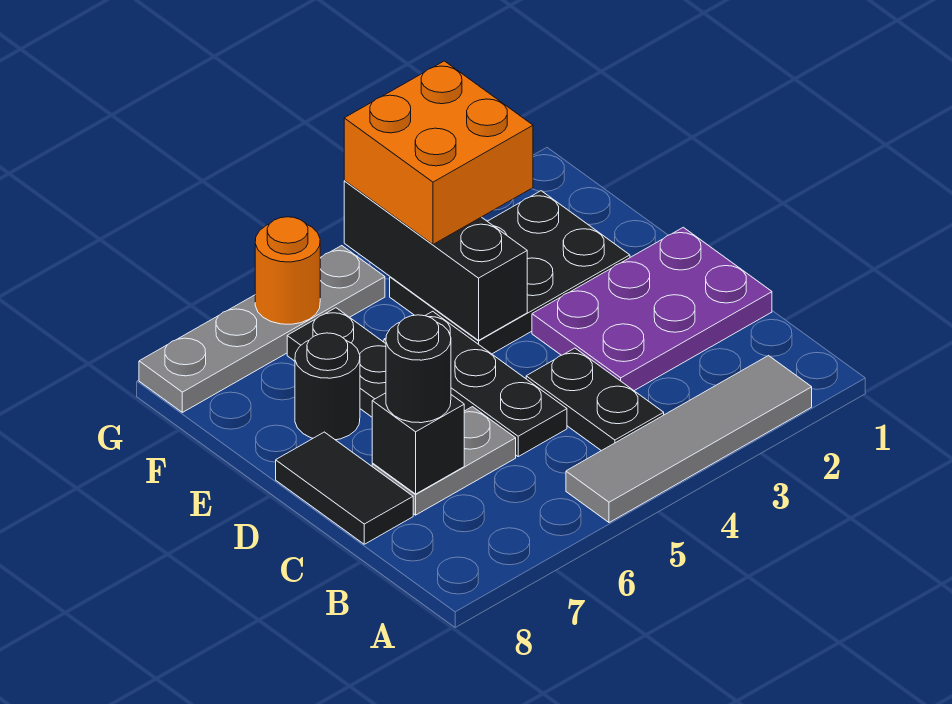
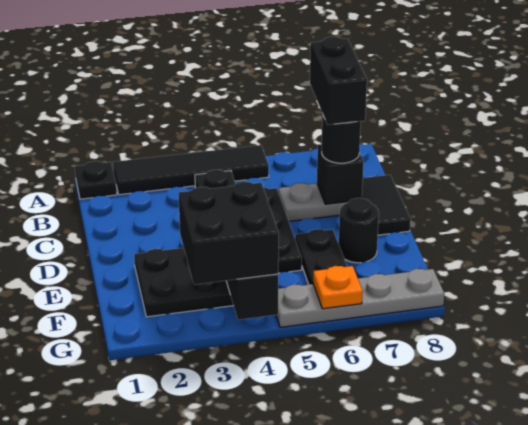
none -> black 1x1 plate [75,161,117,199]
grey 1x4 tile [566,356,812,523] -> black 1x4 tile [113,145,269,195]
none -> black 1x2 brick [310,37,367,125]
purple 2x3 plate [532,227,772,391] -> none
orange 2x2 brick [344,61,533,244] -> black 2x2 brick [178,182,279,285]
orange 1x1 round brick [255,217,320,324] -> orange 1x1 plate [313,266,363,309]

